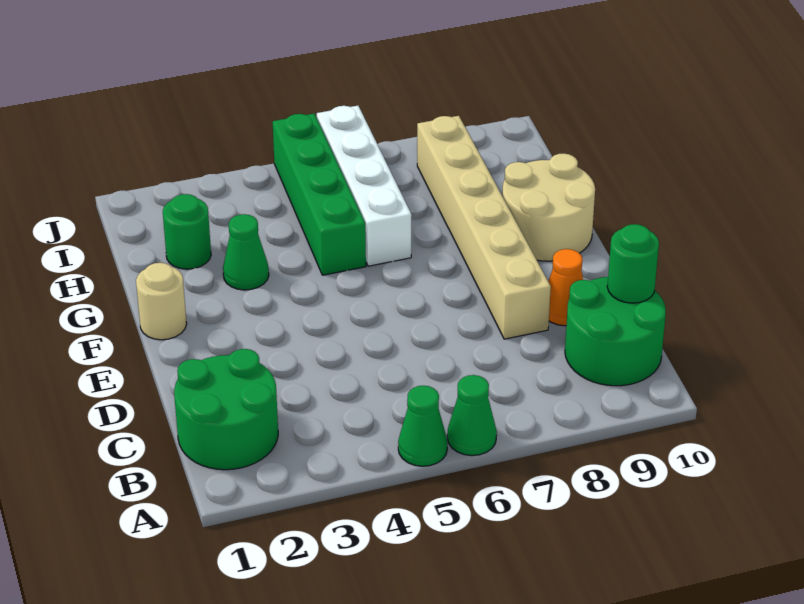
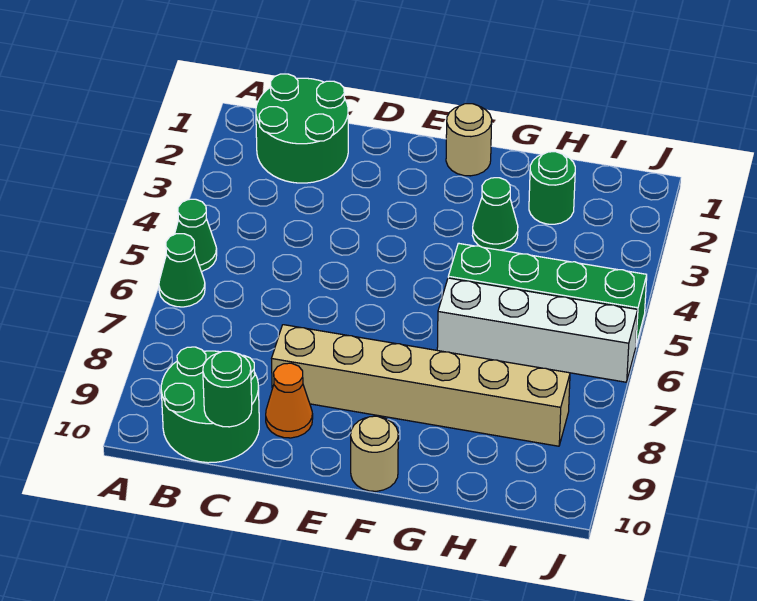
tan 2x2 round brick [502,153,595,261] -> tan 1x1 round brick [351,416,398,491]

